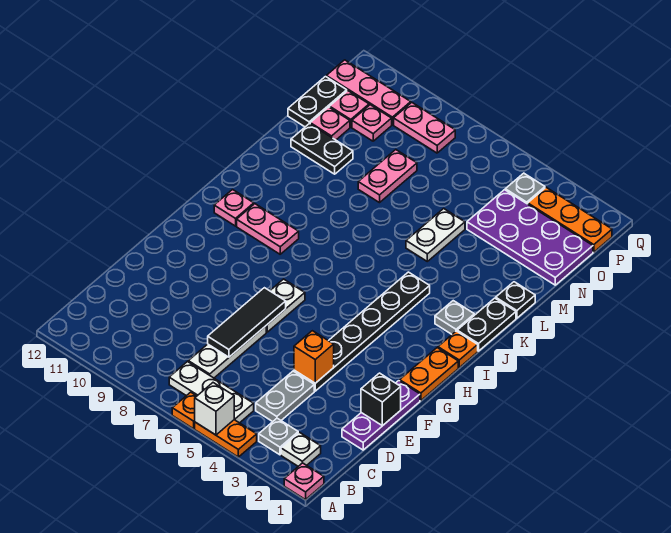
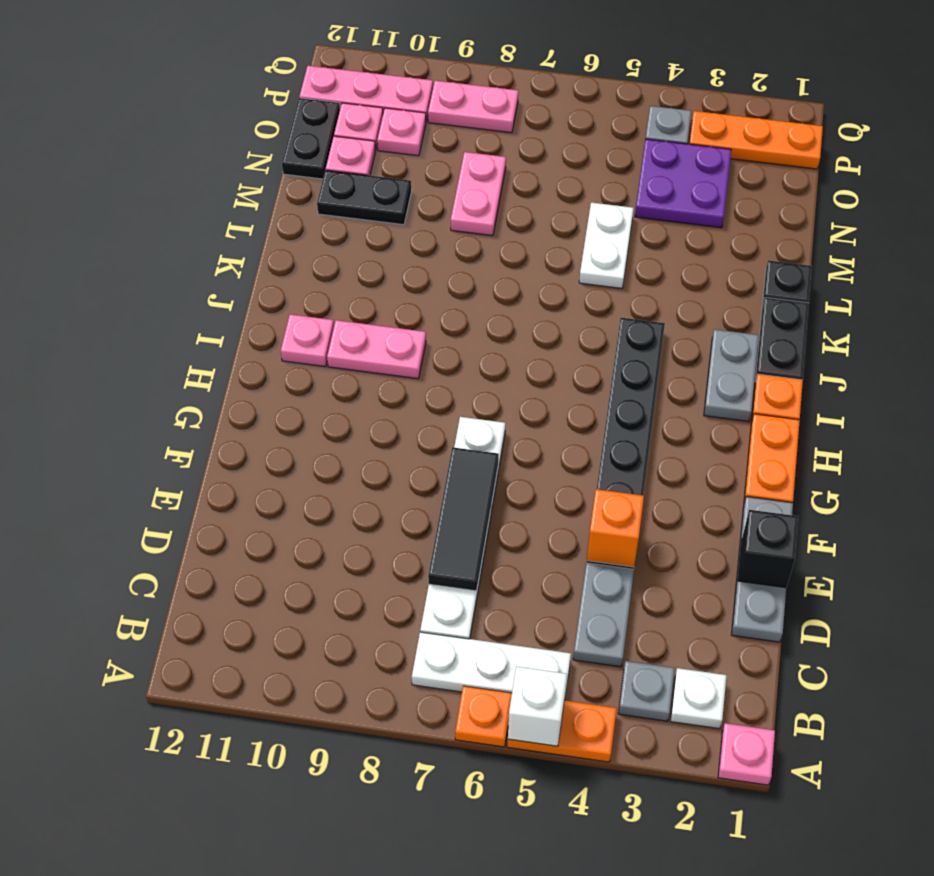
purple 1x3 plate [342,381,420,450] -> grey 1x3 plate [732,497,793,642]
grey 1x1 plate [435,301,474,334] -> grey 1x2 plate [704,329,759,421]
purple 2x4 plate [467,190,593,285] -> purple 2x2 plate [635,139,731,228]

